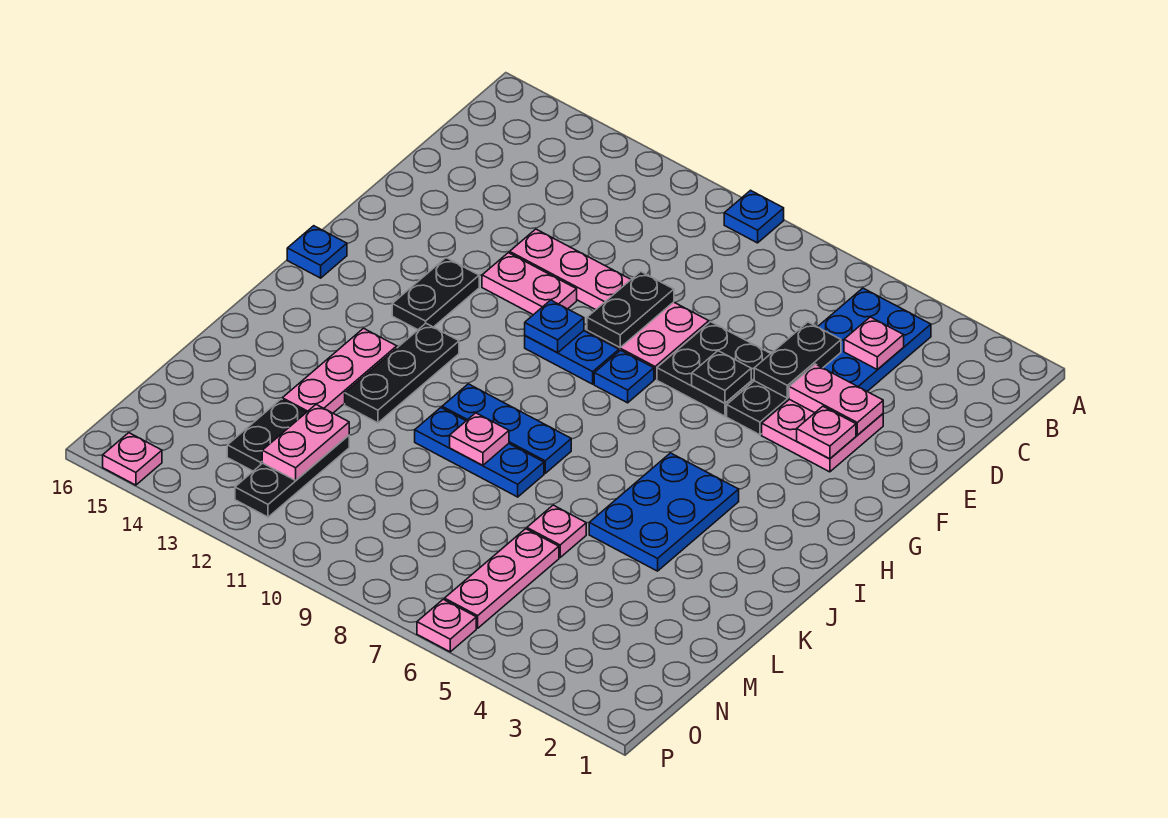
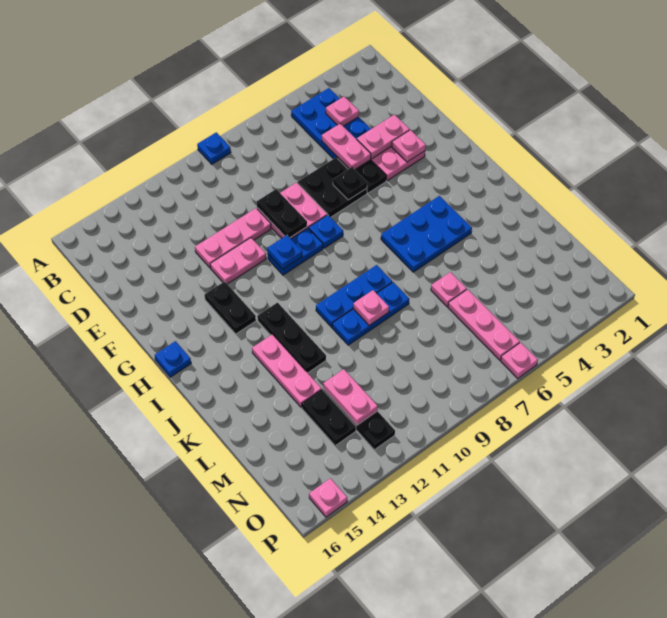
black 1x2 plate [754,322,841,398] -> pink 1x2 plate [322,124,371,169]
blue 2x3 plate [589,453,739,571] -> blue 2x3 plate turned to [381,196,472,272]

